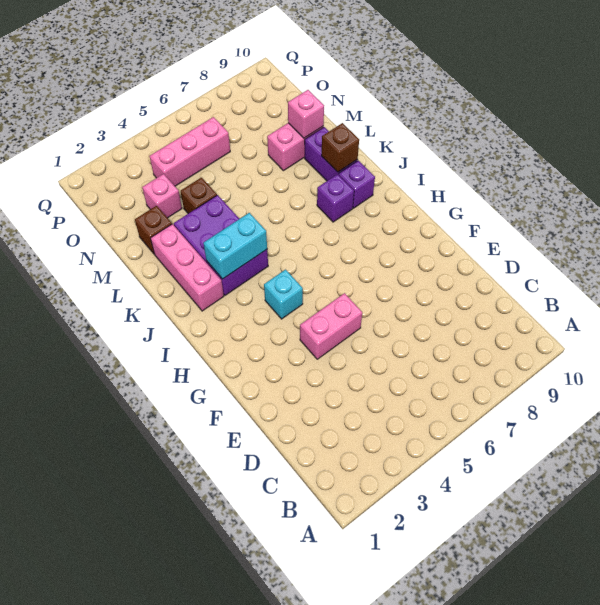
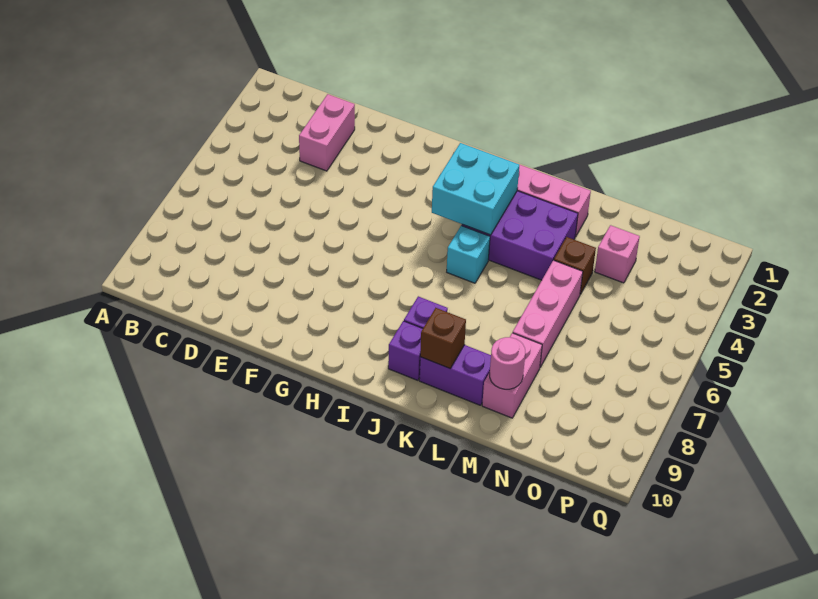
pink 1x2 brick [300,293,362,359] -> pink 1x2 brick moved to [299,94,355,171]
cyan 1x1 brick [264,270,303,319] -> cyan 1x1 brick moved to [447,225,490,283]
cyan 1x2 brick [203,213,267,279] -> cyan 2x2 brick [432,143,519,235]
brown 1x1 brick [135,206,172,254] -> none
pink 1x1 brick [288,90,324,138] -> pink 1x1 round brick [490,337,525,389]
pink 1x3 brick [149,117,230,186] -> pink 1x3 brick moved to [513,260,583,367]

